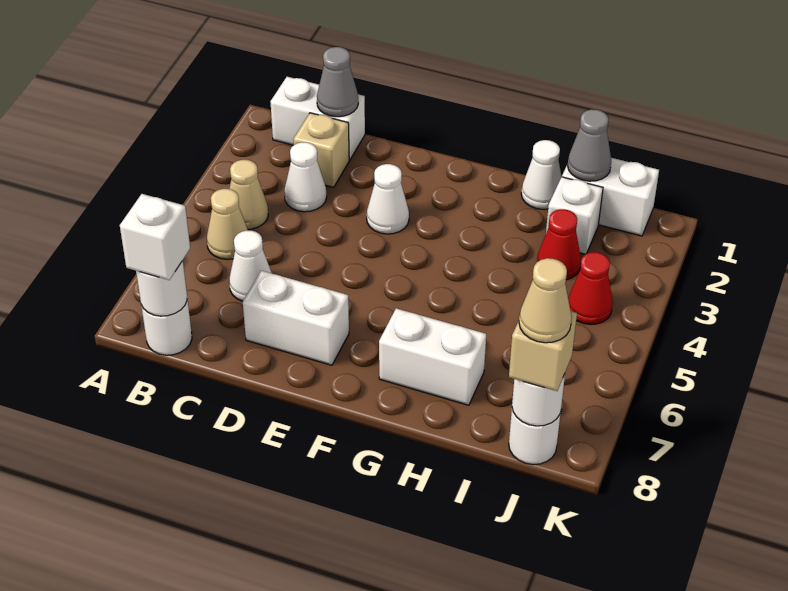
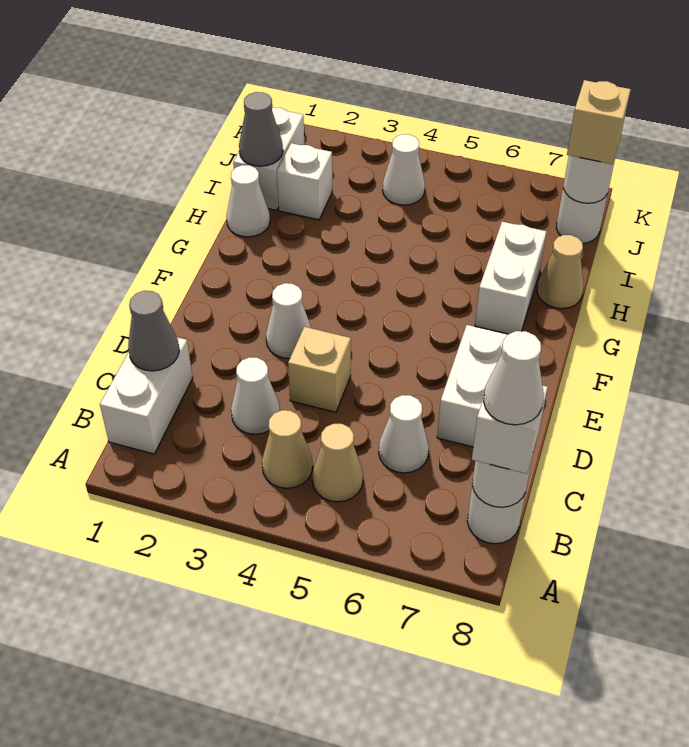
none -> white 1x1 cone [484,331,544,425]
tan 1x1 brick [293,113,349,187] -> tan 1x1 brick moved to [288,327,351,412]
red 1x1 cone [537,209,581,280] -> none
red 1x1 cone [568,252,613,325] -> white 1x1 cone [383,134,425,205]
tan 1x1 cone [519,258,572,343] -> tan 1x1 cone moved to [537,235,583,309]

